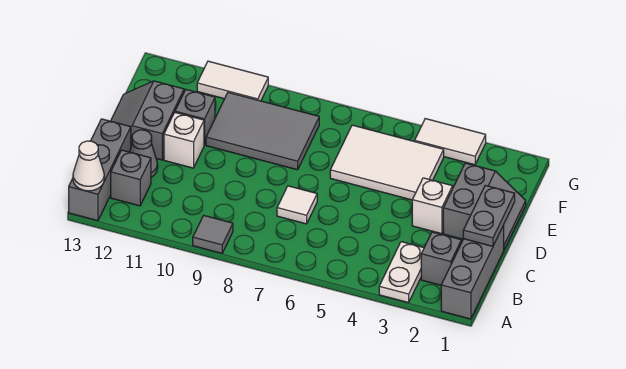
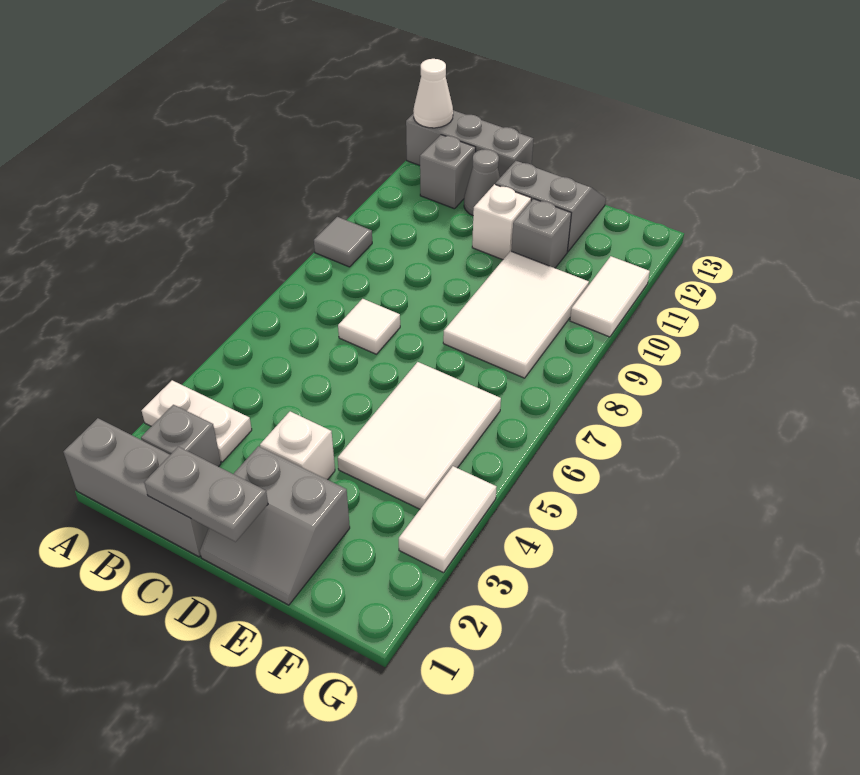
grey 2x3 tile [206,92,319,170] -> white 2x3 tile [443,251,589,378]

